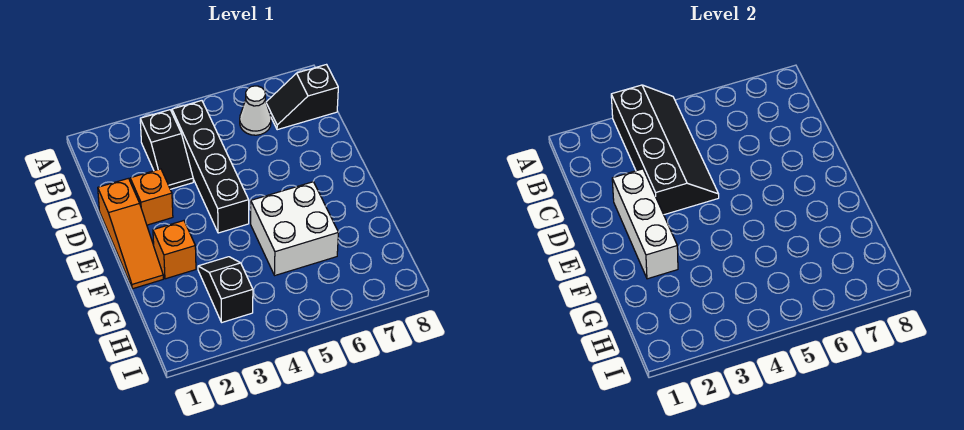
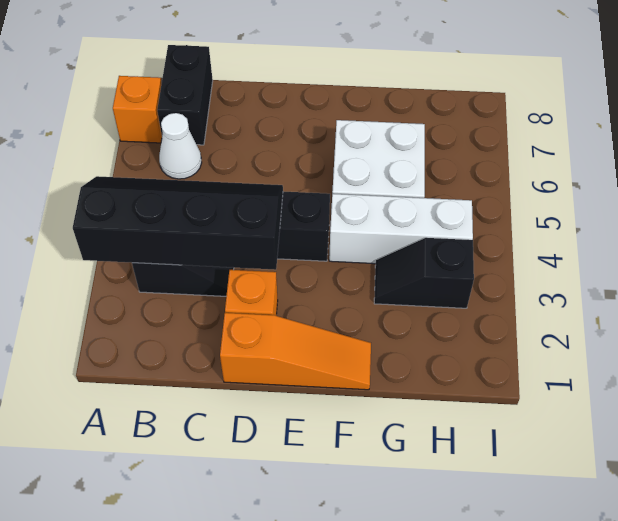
black 1x2 slope [266,65,338,130] -> black 1x2 brick [157,45,213,145]
white 1x3 brick [612,169,678,279] -> white 1x3 brick moved to [329,194,473,264]
orange 1x1 brick [153,221,196,279] -> orange 1x1 brick moved to [113,76,162,143]

